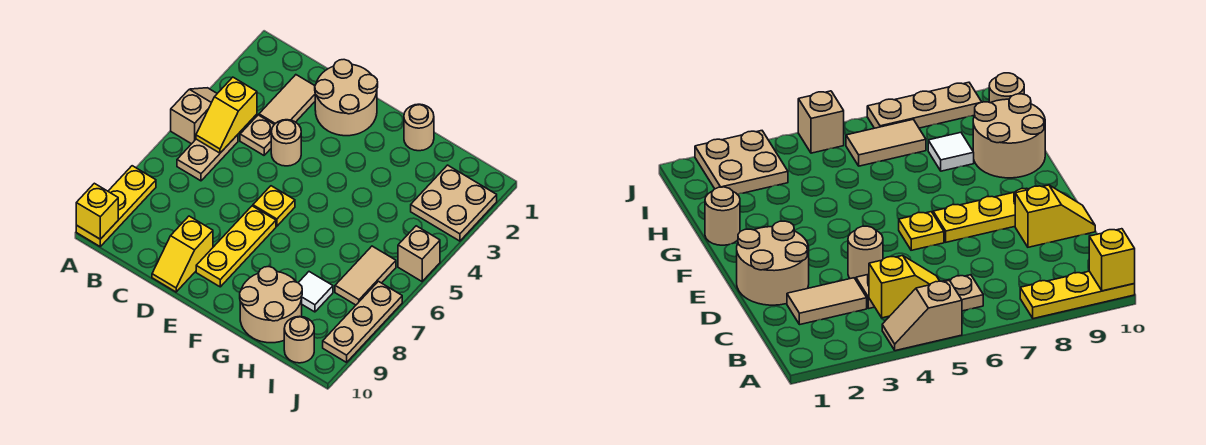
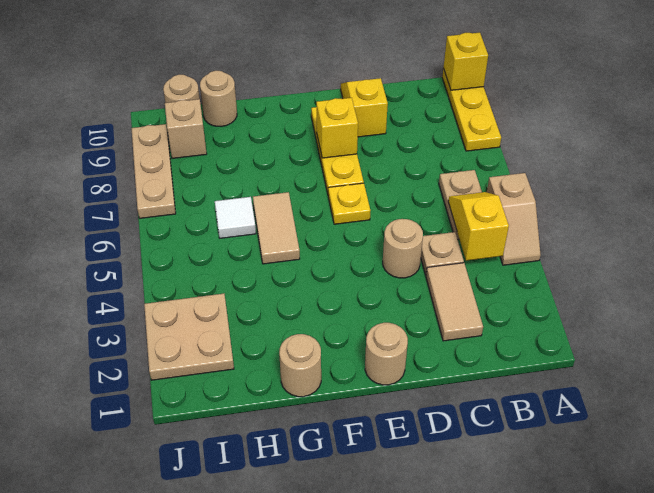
tan 2x2 round brick [315,60,378,136] -> tan 1x1 round brick [365,323,408,385]
none -> yellow 1x1 brick [316,98,358,158]
tan 2x2 round brick [240,267,302,343] -> tan 1x1 round brick [200,71,237,126]
white 1x1 tile [298,272,333,312] -> white 1x1 tile moved to [215,197,256,238]
tan 1x2 tile [335,246,396,305] -> tan 1x2 tile moved to [253,192,300,264]
tan 1x1 brick [398,226,440,281] -> tan 1x1 brick moved to [165,99,207,158]

